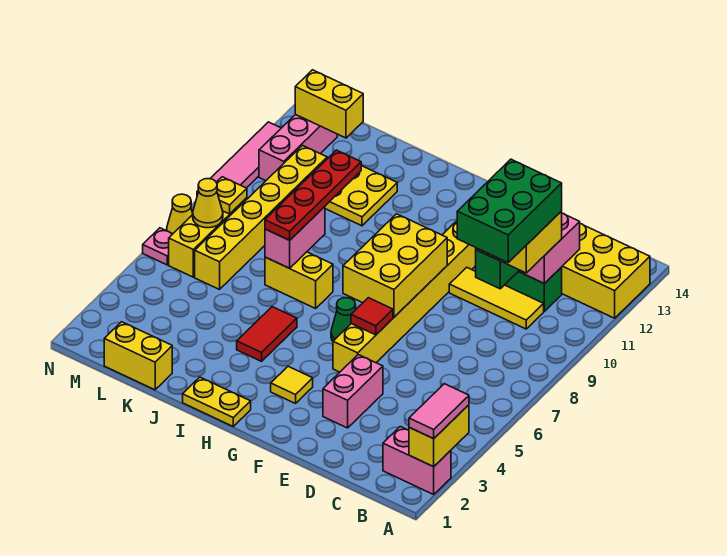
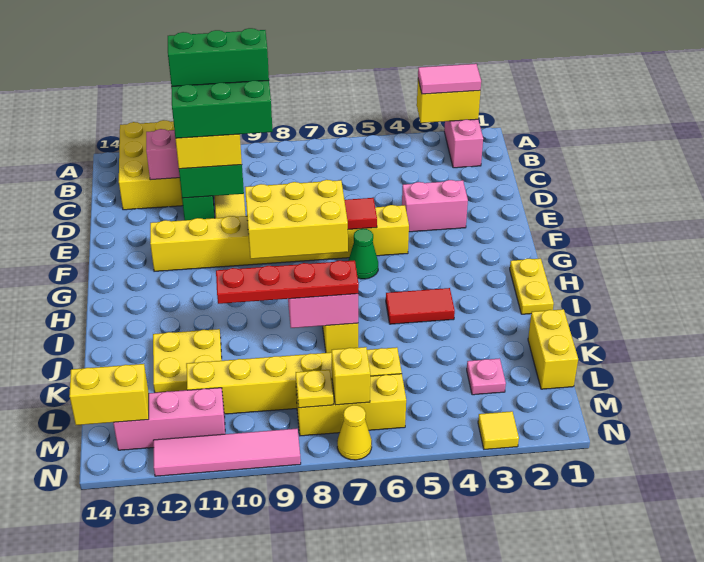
none -> green 1x3 brick [168,28,269,86]
yellow 1x1 tile [271,366,313,404] -> yellow 1x1 tile moved to [478,411,519,449]
yellow 1x2 brick [295,70,363,138] -> yellow 1x2 brick turned to [70,364,149,425]
yellow 1x1 cone [193,179,223,228] -> yellow 1x1 brick [332,347,370,405]
pink 1x1 plate [143,228,172,265] -> pink 1x1 plate moved to [467,358,506,395]

